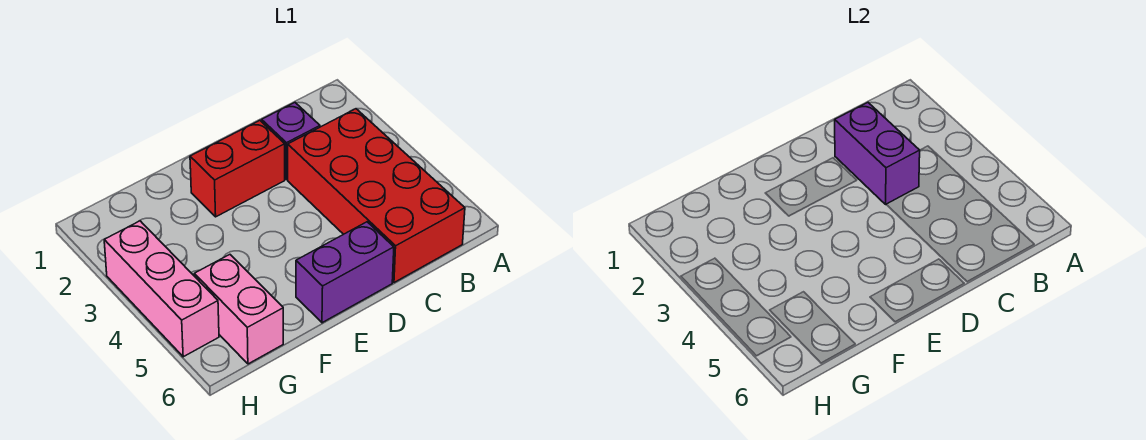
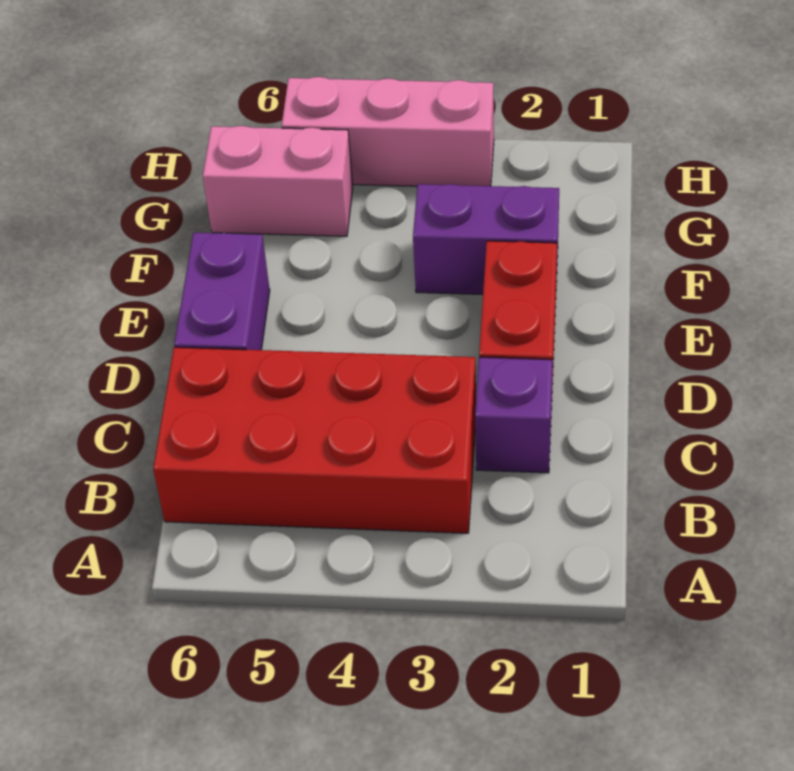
purple 1x2 brick [835,103,920,204] -> purple 1x2 brick moved to [413,184,559,294]

